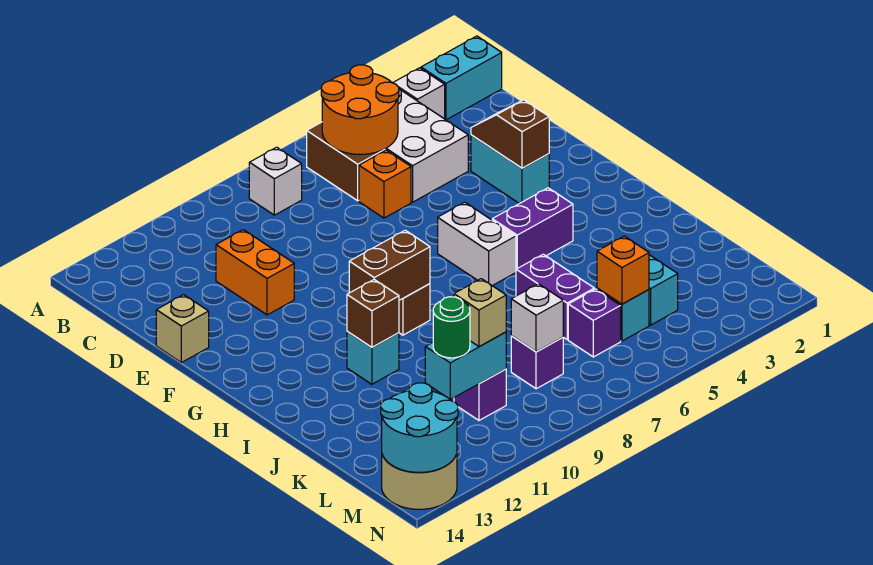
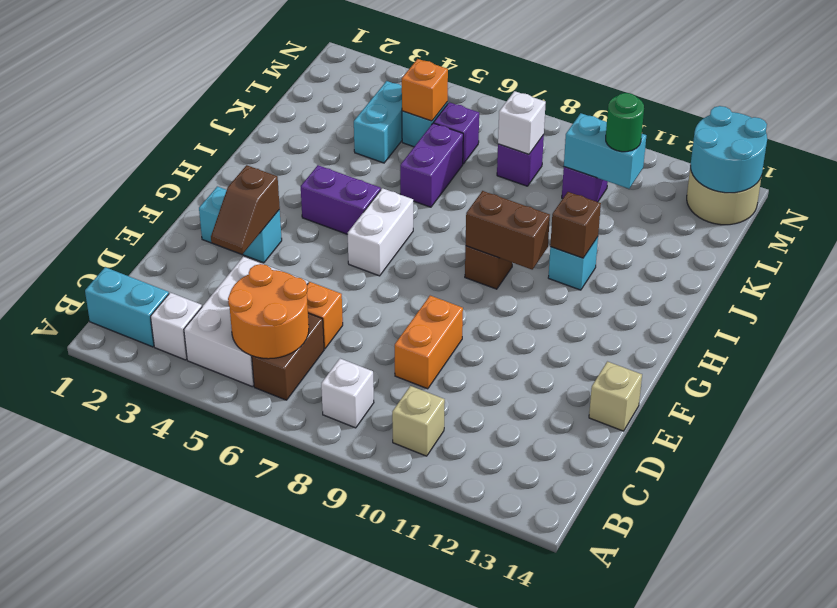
orange 1x2 brick [216,230,294,315] -> orange 1x2 brick moved to [395,296,463,389]
cyan 1x2 brick [471,135,549,204] -> cyan 1x2 brick turned to [199,186,282,263]
tan 1x1 brick [454,279,506,347] -> tan 1x1 brick moved to [392,386,445,456]

